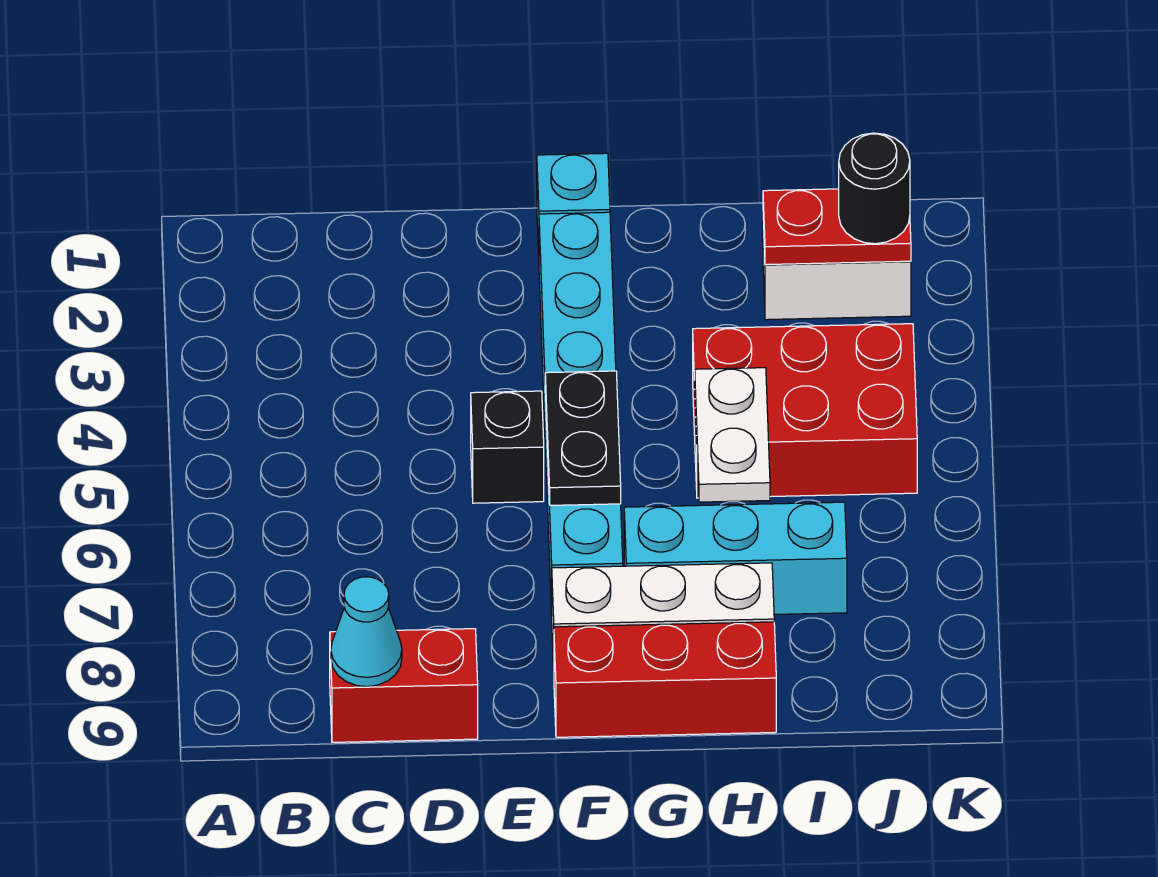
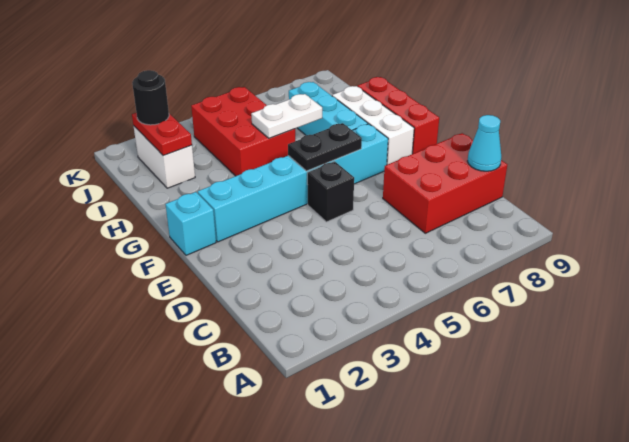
red 1x2 brick [330,629,478,742] -> red 2x3 brick [383,133,507,233]

